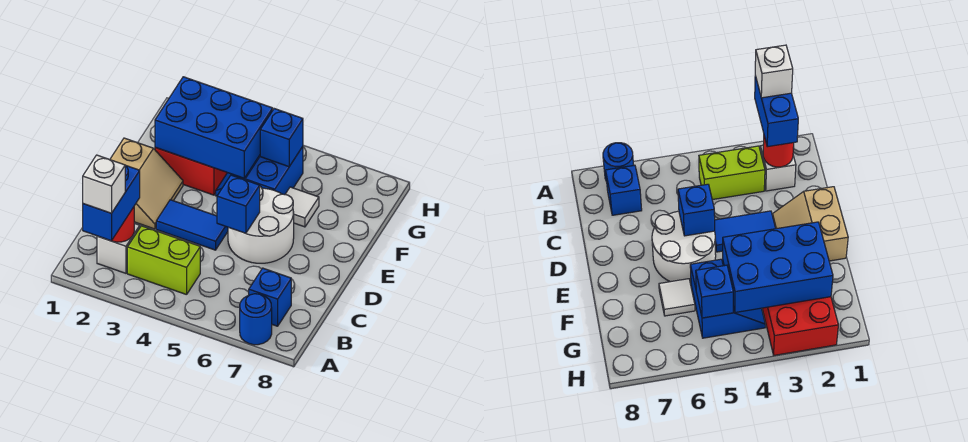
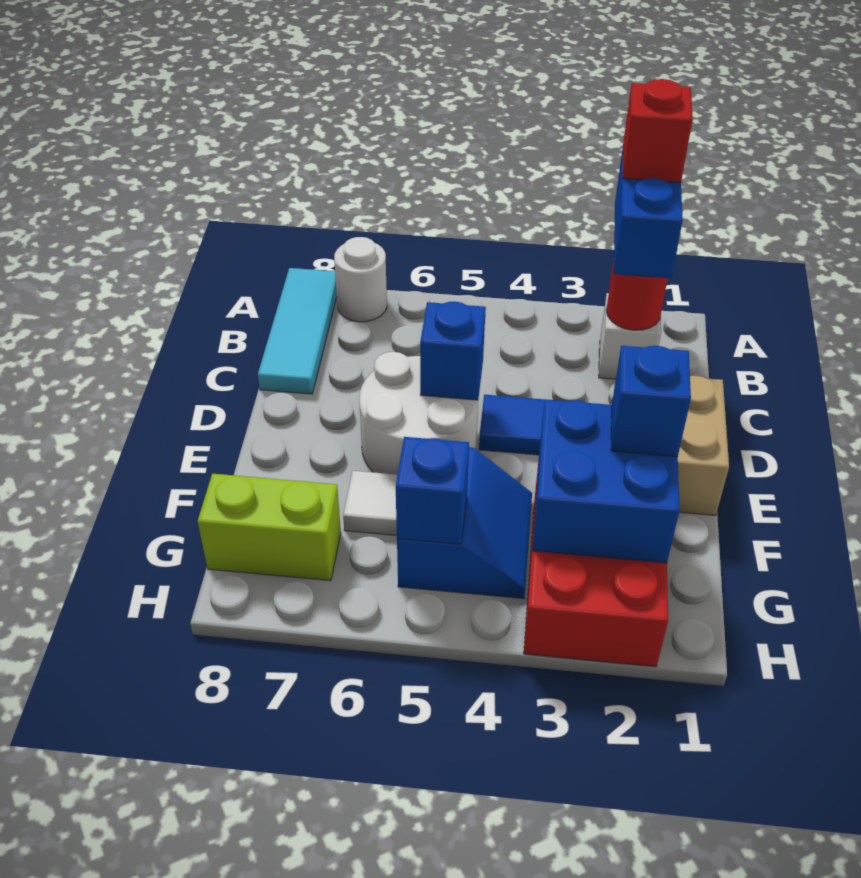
white 1x1 brick [83,155,125,213] -> red 1x1 brick [623,79,693,182]
blue 1x1 round brick [240,294,272,345] -> white 1x1 round brick [334,237,387,322]
none -> cyan 1x3 tile [258,268,337,394]
lime 1x2 brick [127,226,200,295] -> lime 1x2 brick moved to [198,474,341,581]
blue 1x1 brick [249,268,291,326] -> blue 1x1 brick moved to [611,346,691,457]
blue 2x3 brick [155,77,273,178] -> blue 2x2 brick [533,399,679,563]

